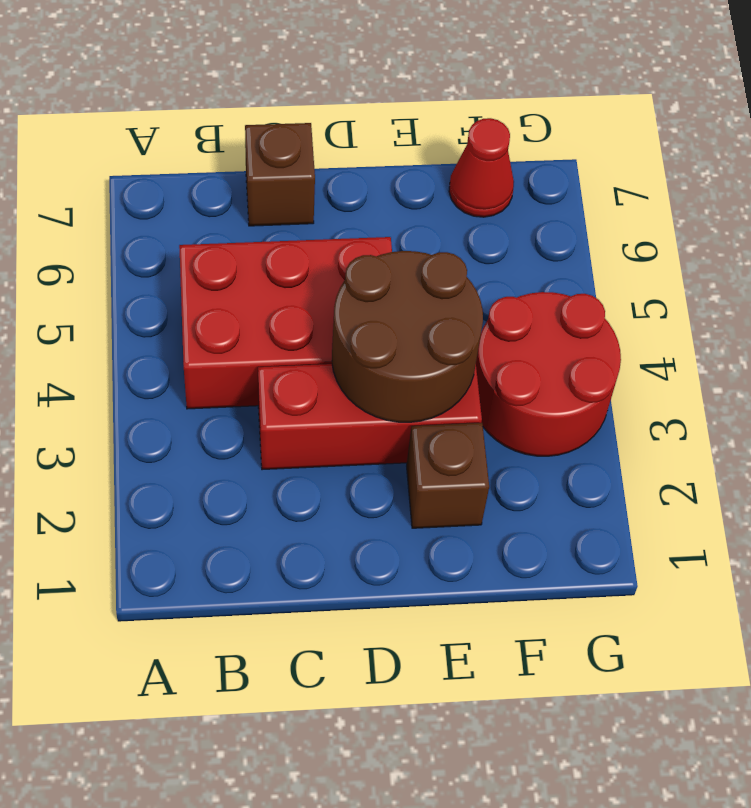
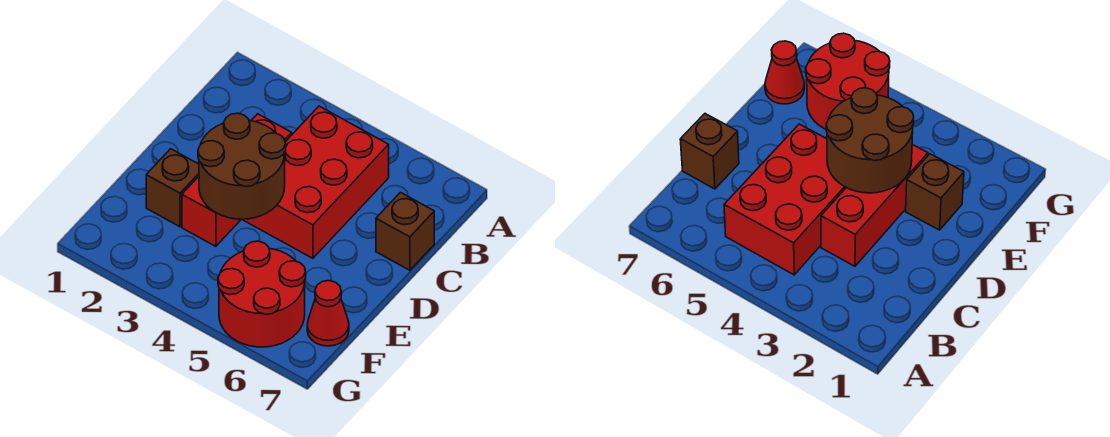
red 2x2 round brick [476,292,621,456] -> red 2x2 round brick moved to [218,241,306,347]

